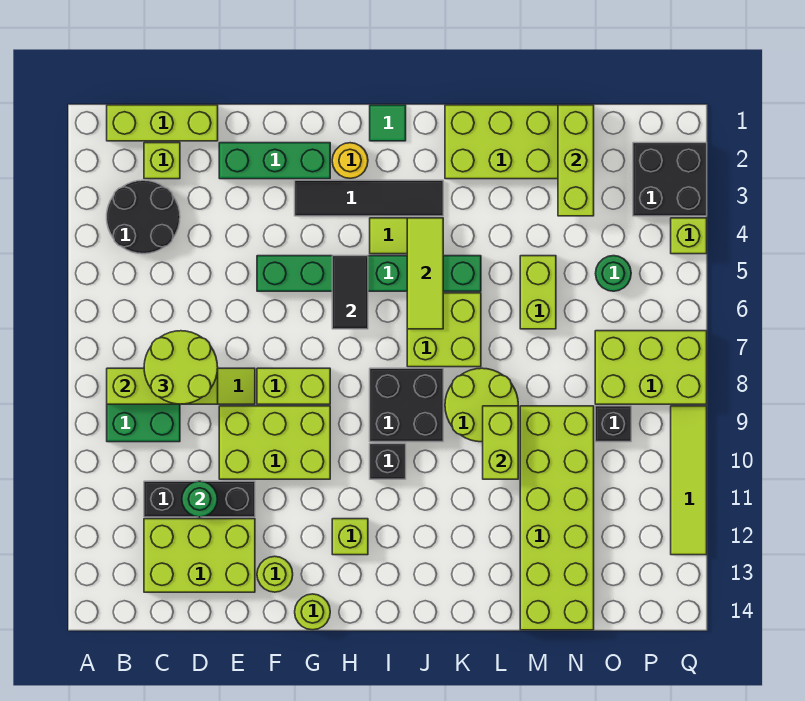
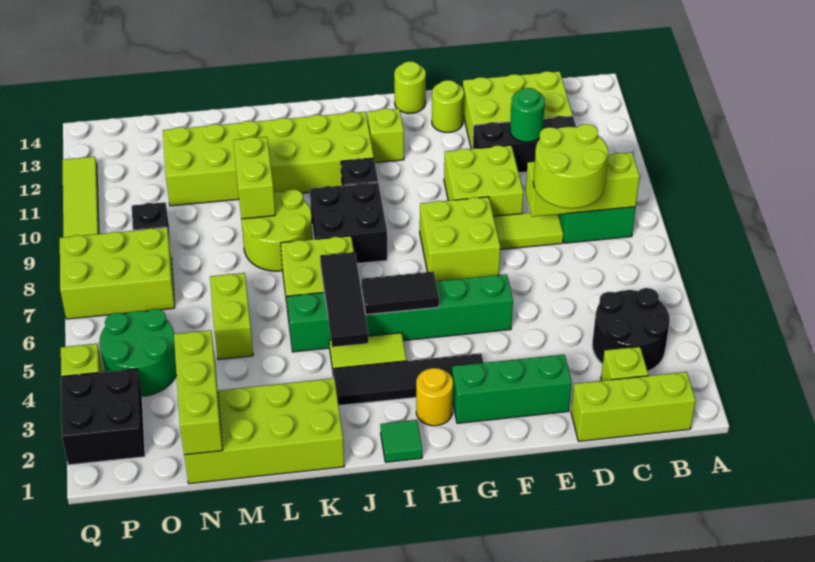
lime 2x3 brick [219,406,330,479] -> lime 2x2 brick [444,145,524,216]
lime 1x2 brick [257,368,330,404] -> lime 2x2 brick [420,197,500,281]
black 1x2 tile [332,256,368,329] -> black 1x2 tile turned to [361,271,439,315]
lime 1x3 tile [407,218,443,329] -> black 1x3 tile [320,252,368,347]
lime 2x6 brick [520,406,594,630] -> lime 2x6 brick turned to [163,112,374,206]
green 1x1 round brick [596,256,631,291] -> green 2x2 round brick [99,309,177,396]

